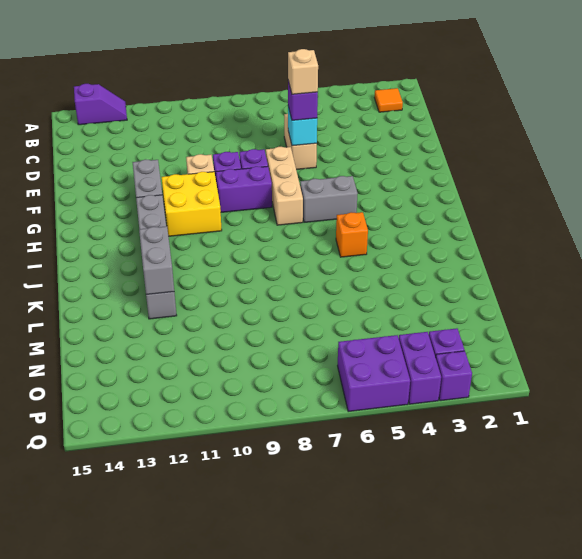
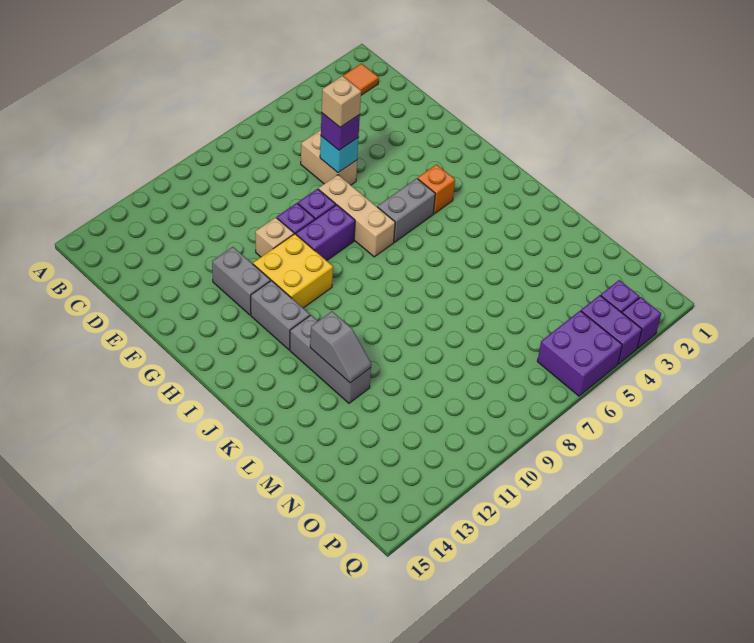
purple 1x2 slope [74,84,127,125] -> none
orange 1x1 brick [336,212,368,257] -> orange 1x1 brick moved to [418,165,455,214]
grey 1x2 brick [139,226,174,295] -> grey 1x2 slope [310,311,371,383]

